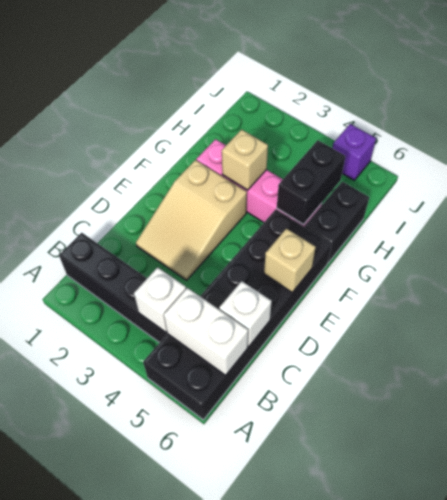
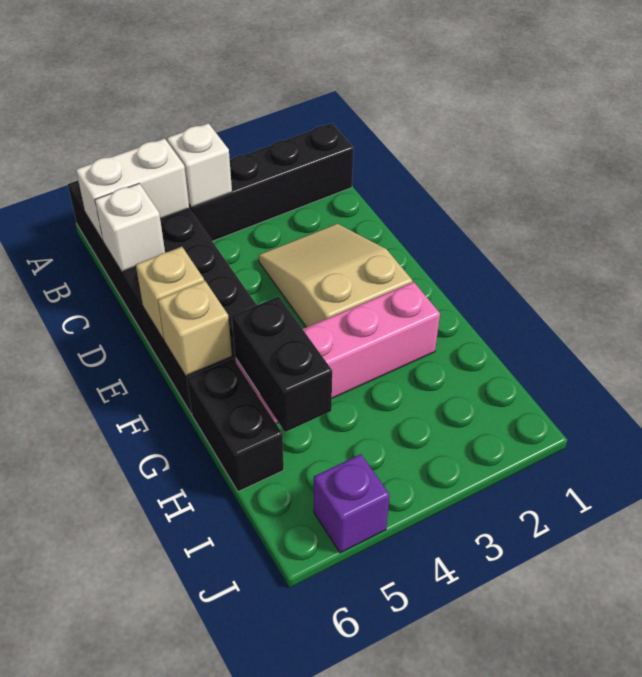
tan 1x1 brick [222,129,268,190] -> tan 1x1 brick moved to [158,281,232,376]

